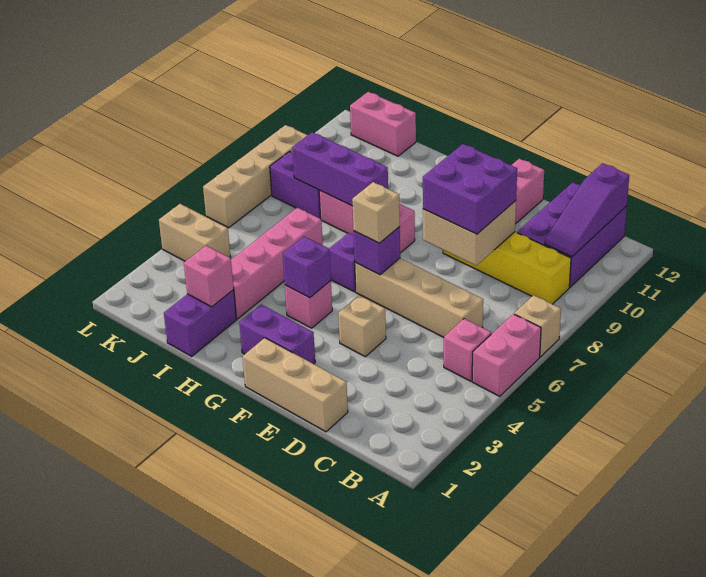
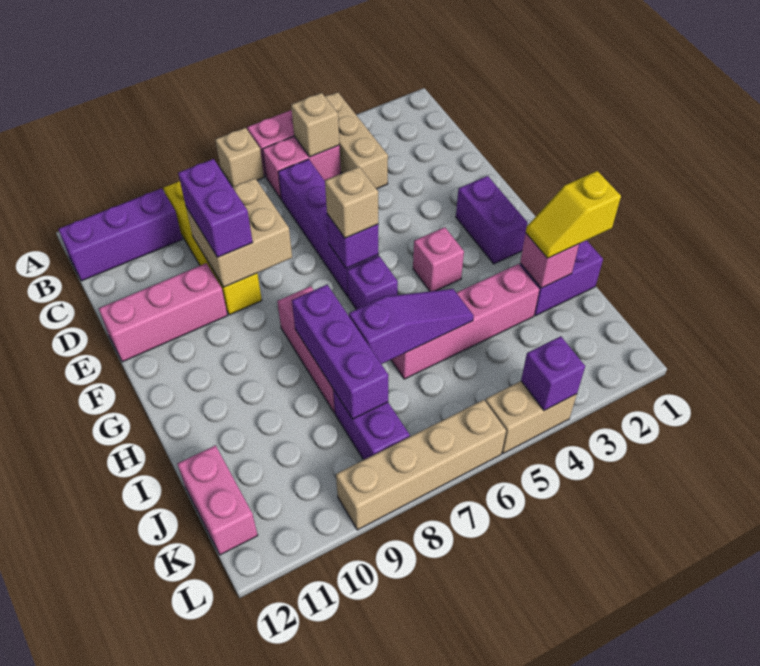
pink 1x1 brick [444,319,491,381] -> pink 1x2 brick [263,136,341,199]
purple 2x3 brick [517,182,627,287] -> purple 1x3 brick [58,188,182,281]
purple 1x3 slope [545,163,629,257] -> purple 1x3 slope moved to [349,289,474,364]
tan 1x4 brick [355,258,483,337] -> purple 1x4 brick [278,159,378,296]
tan 1x3 brick [243,338,348,432] -> tan 1x3 brick moved to [325,92,388,189]
purple 2x2 brick [423,144,517,234] -> purple 1x2 brick [178,159,253,257]
tan 1x1 brick [338,295,386,357] -> tan 1x1 brick moved to [291,93,339,157]
purple 1x1 brick [283,237,331,298] -> purple 1x1 brick moved to [521,336,585,410]
none -> yellow 1x2 slope [526,171,621,258]
tan 1x2 brick [159,204,231,261] -> tan 1x2 brick turned to [485,381,577,454]

